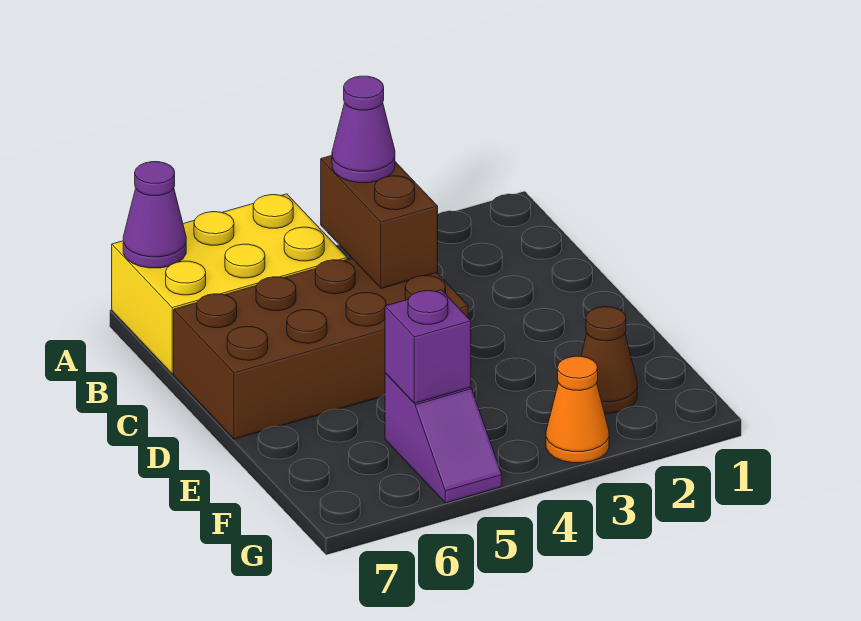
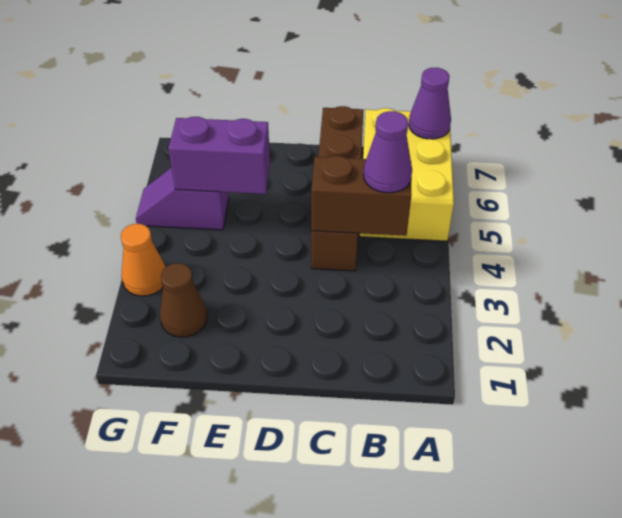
brown 2x4 brick [174,258,468,439] -> brown 1x4 brick [311,106,364,271]
purple 1x1 brick [385,290,471,403] -> purple 1x2 brick [169,117,270,194]

